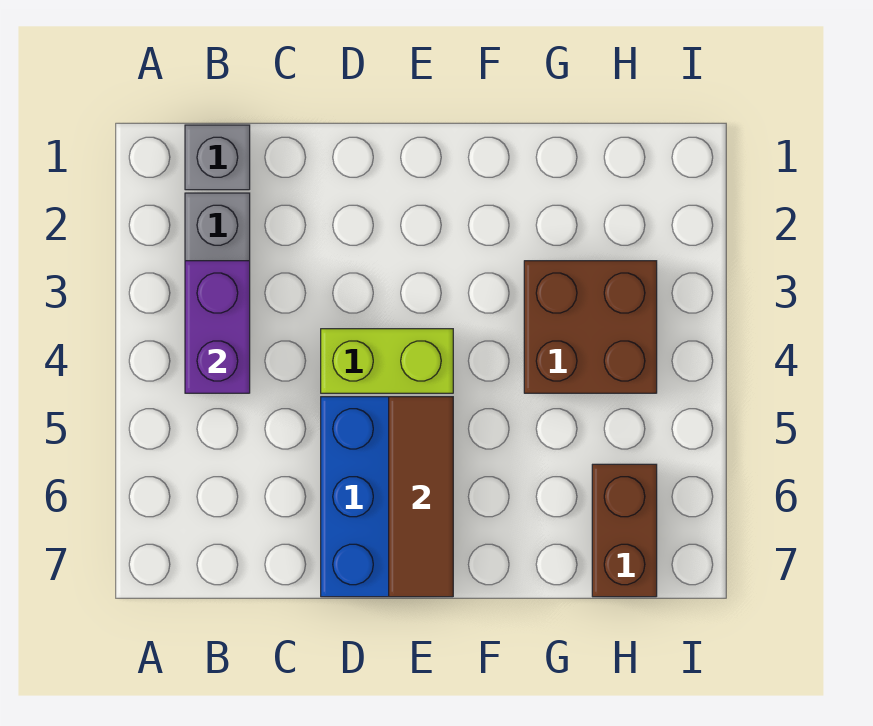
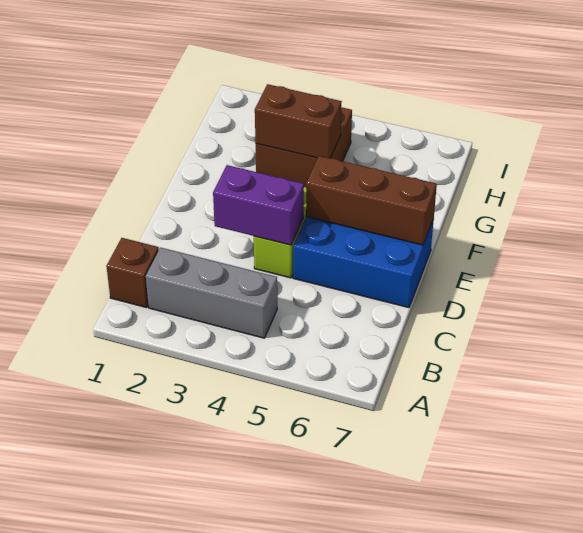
grey 1x1 brick [185,125,250,190] -> brown 1x1 brick [106,238,159,308]
purple 1x2 brick [185,261,250,393] -> purple 1x2 brick moved to [213,165,304,245]
brown 1x3 tile [389,397,453,597] -> brown 1x3 brick [306,156,437,245]
brown 1x2 brick [592,464,657,597] -> brown 1x2 brick moved to [255,84,342,158]

